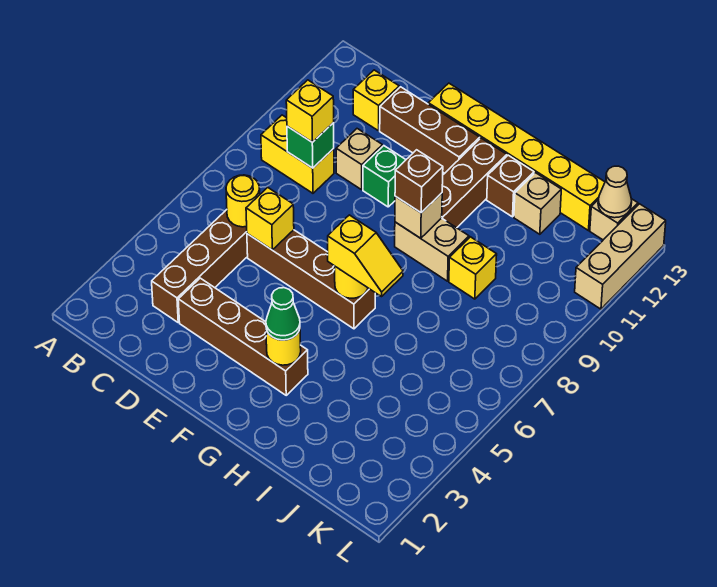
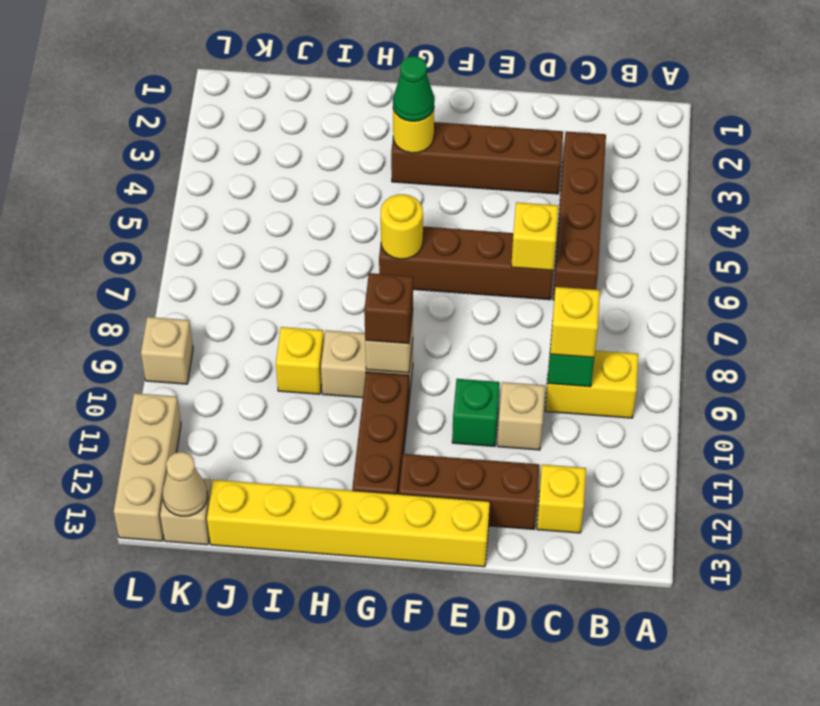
yellow 1x1 round brick [226,175,260,227] -> none
yellow 1x2 slope [328,215,403,297] -> none
brown 1x1 brick [487,155,534,217] -> none
tan 1x1 brick [514,173,561,234] -> tan 1x1 brick moved to [141,317,193,384]

